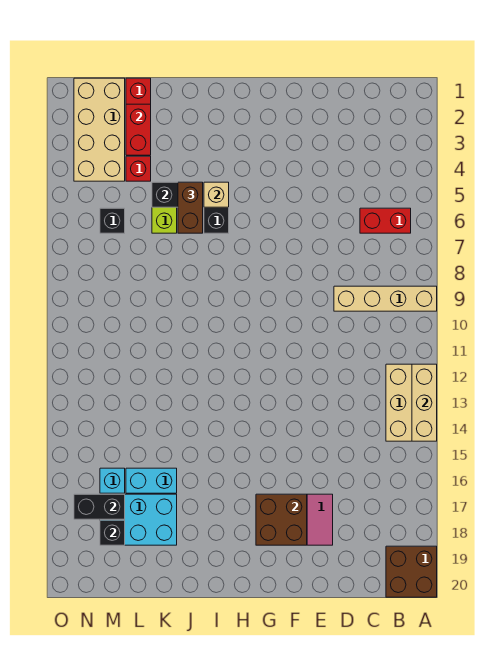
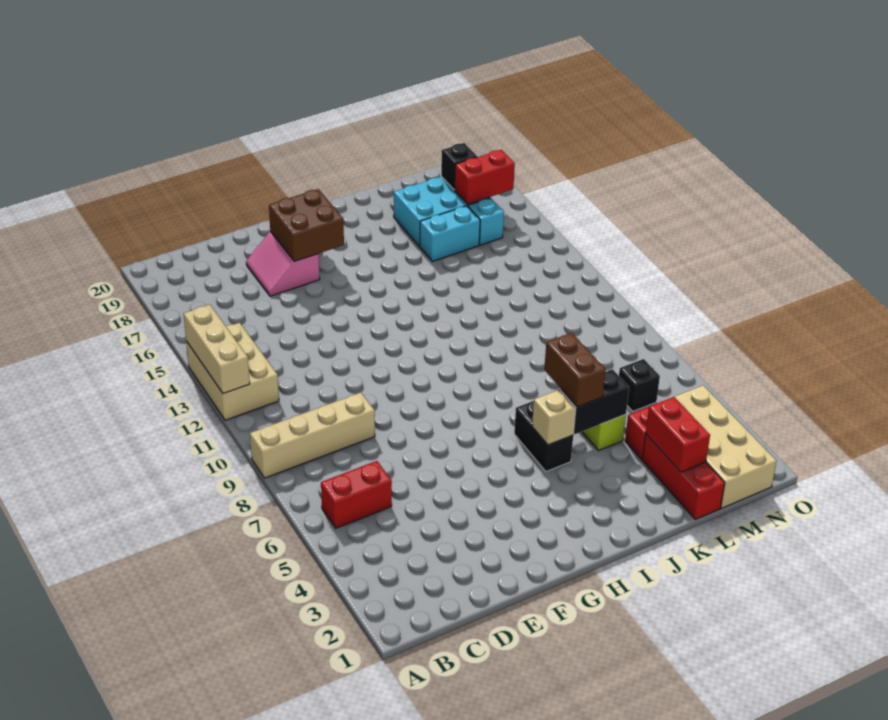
brown 2x2 brick [386,546,437,597] -> none
black 1x2 brick [74,494,125,519] -> red 1x2 brick [455,150,515,204]

